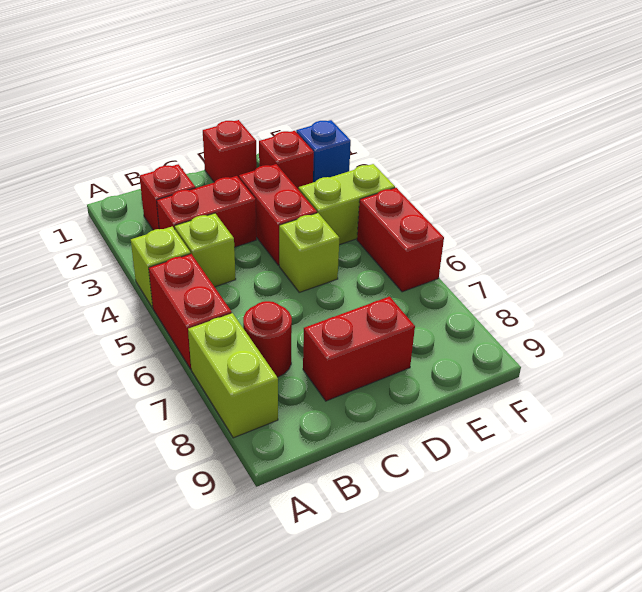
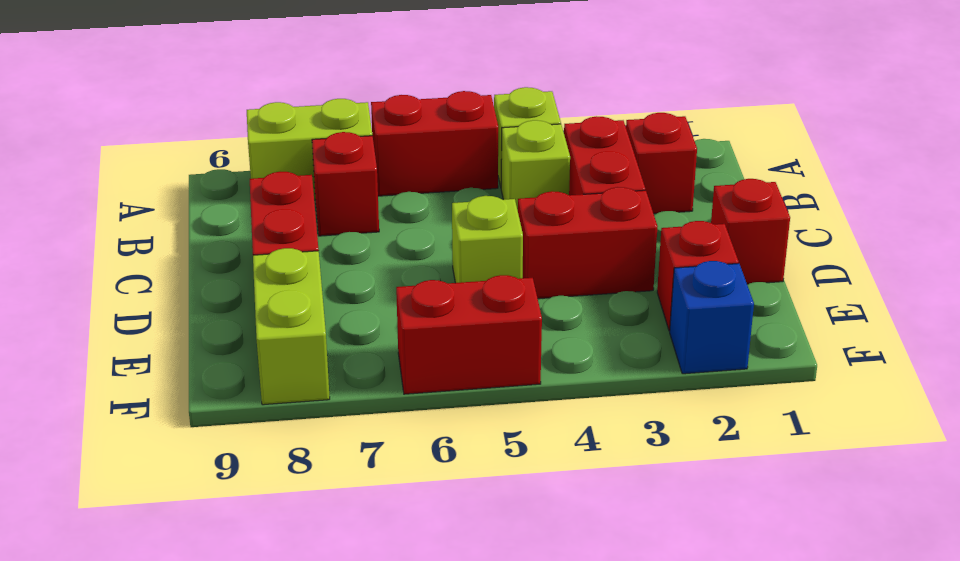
red 1x1 round brick [243,301,292,377] -> red 1x1 brick [312,132,379,236]
lime 1x2 brick [299,164,395,245] -> lime 1x2 brick moved to [253,248,330,405]

